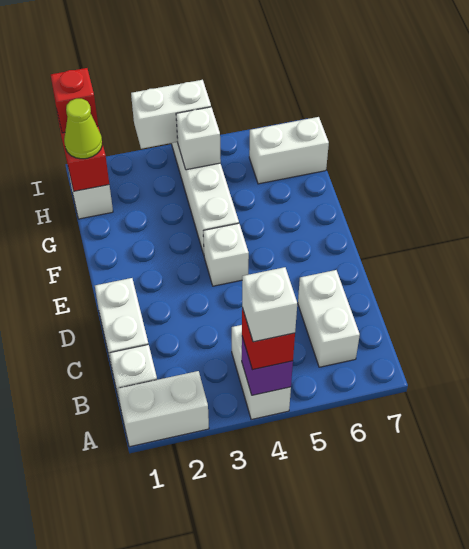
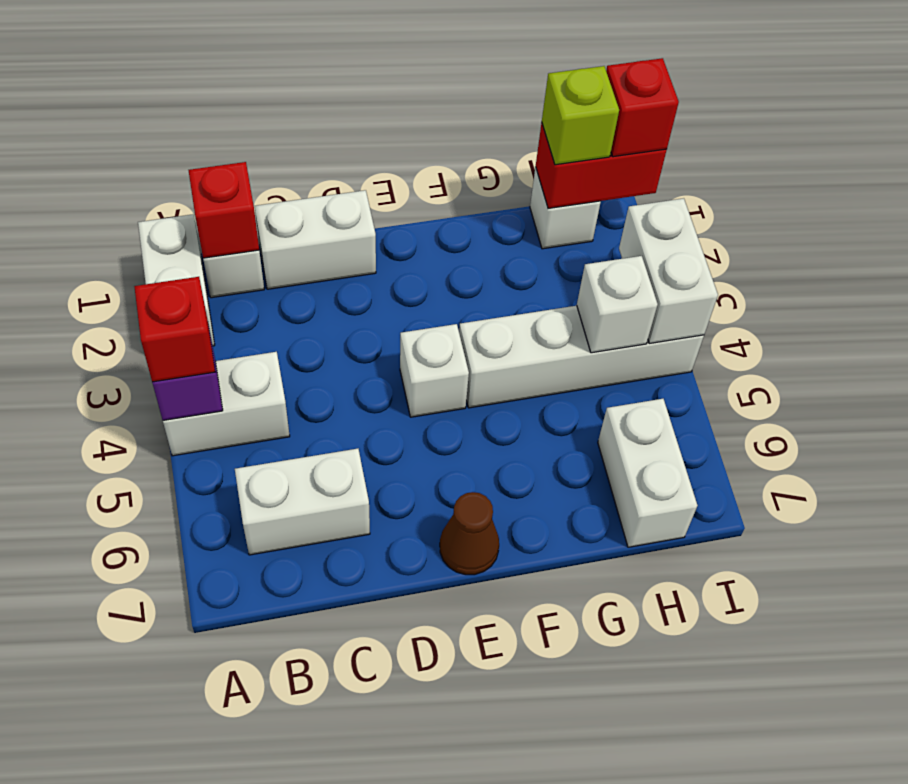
white 1x1 brick [242,267,297,342] -> none
none -> red 1x1 brick [189,162,259,258]
none -> brown 1x1 cone [440,492,499,575]
lime 1x1 cone [64,99,102,159] -> lime 1x1 brick [542,66,619,165]

